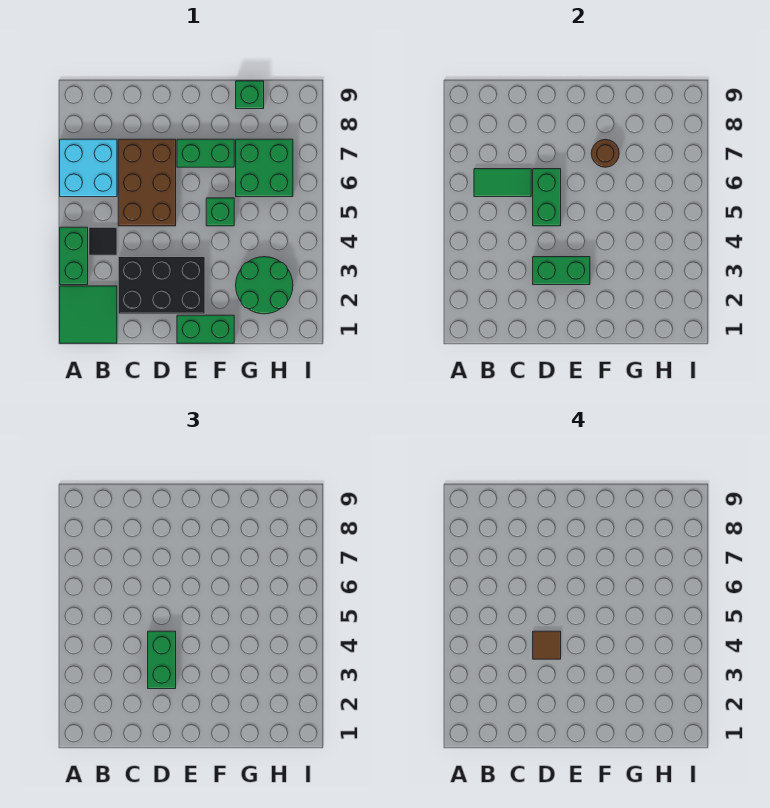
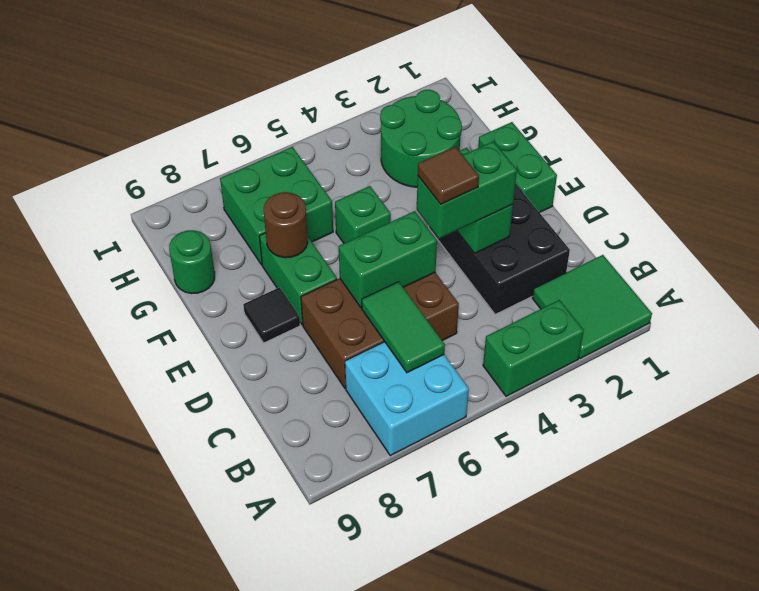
black 1x1 tile [89,227,117,255] -> black 1x1 tile moved to [243,287,300,343]
green 1x1 brick [236,81,264,109] -> green 1x1 round brick [169,230,215,294]

